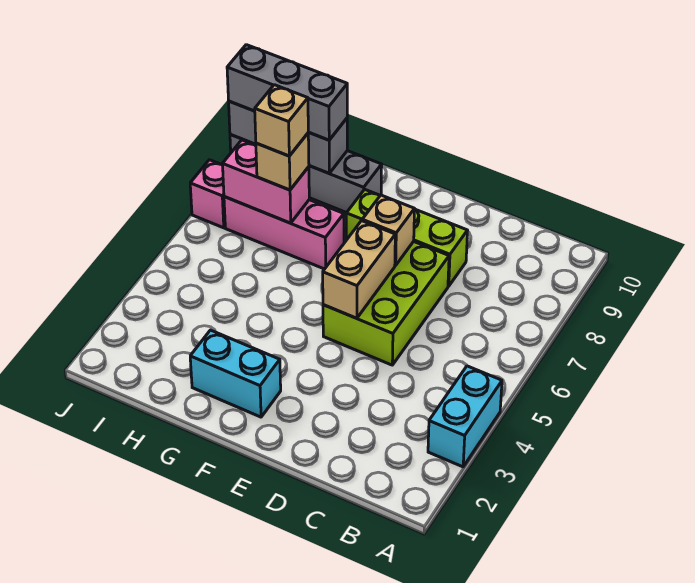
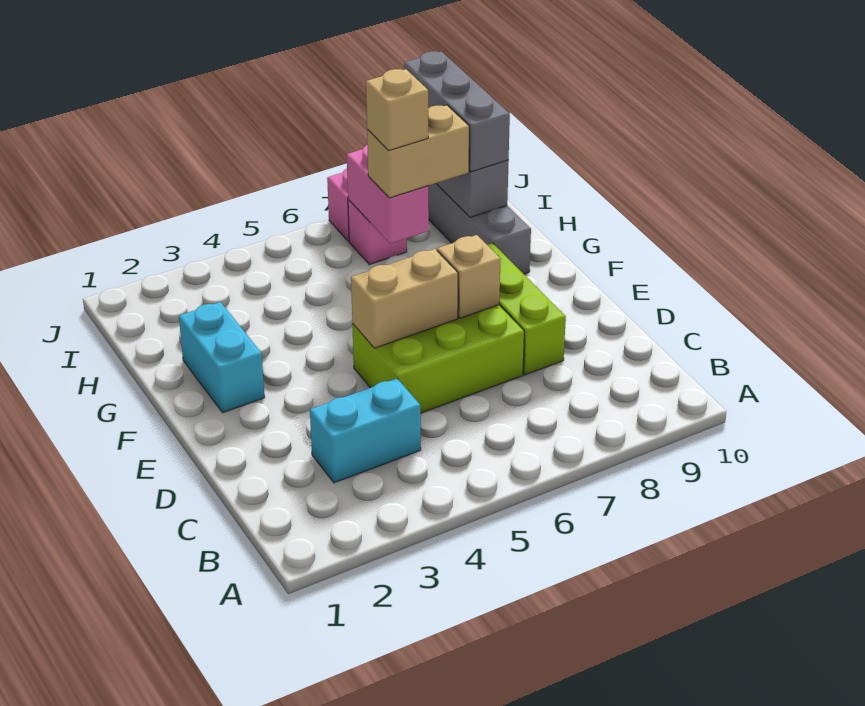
cyan 1x2 brick [428,366,502,467] -> cyan 1x2 brick moved to [310,378,421,483]
pink 1x3 brick [224,197,344,269] -> pink 1x1 brick [348,199,407,264]
tan 1x1 brick [256,133,309,190] -> tan 1x2 brick [367,105,469,198]

